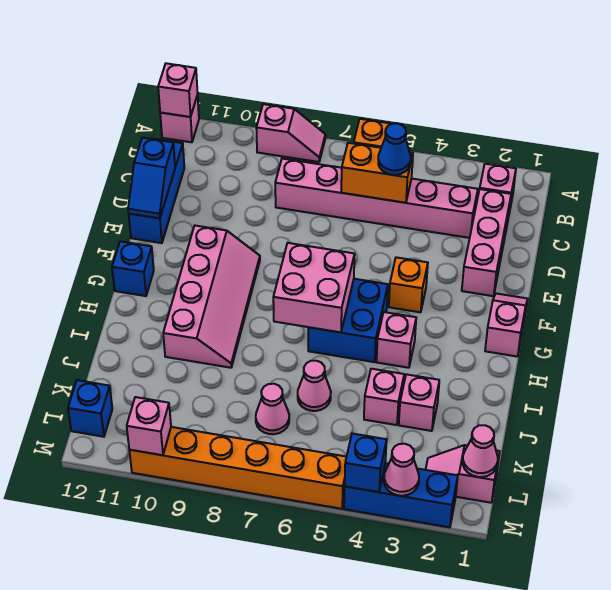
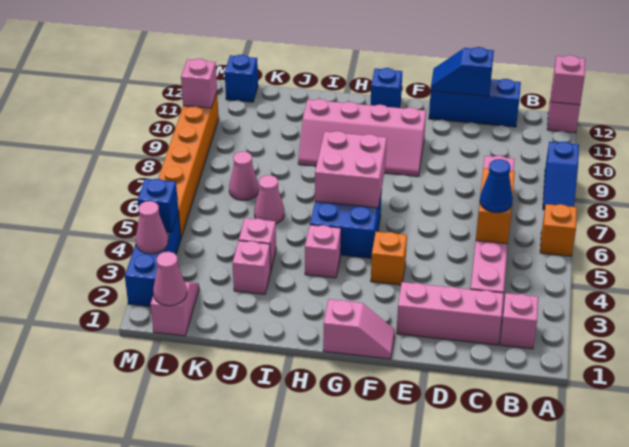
pink 1x2 slope [256,104,325,162] -> blue 1x2 slope [543,142,579,210]

